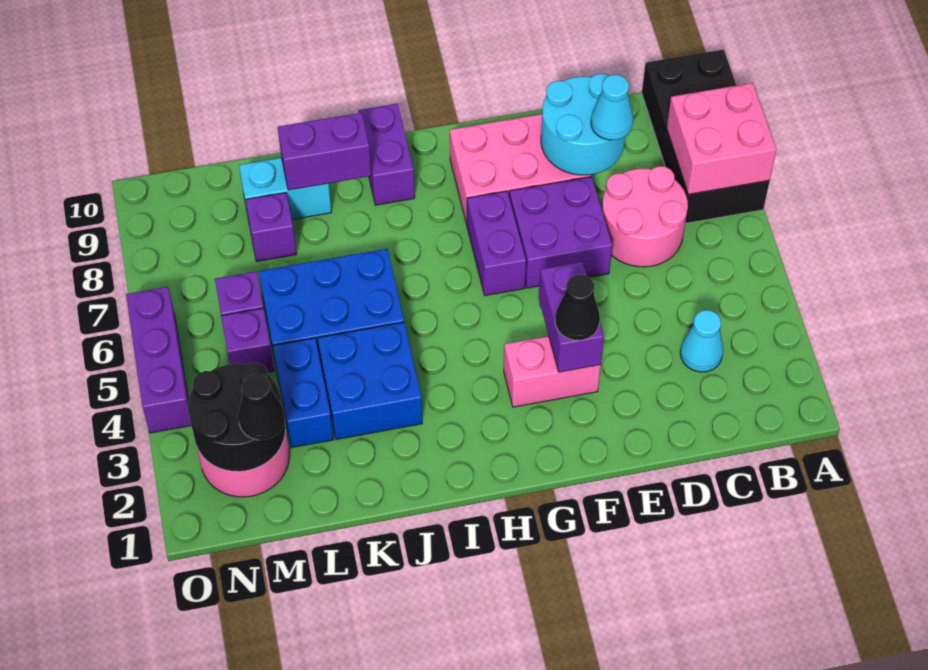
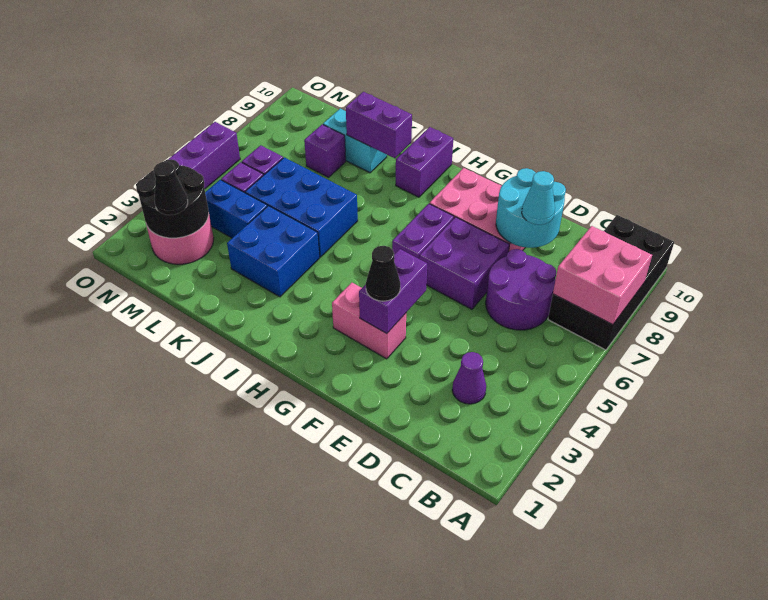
cyan 1x1 cone [680,310,723,372] -> purple 1x1 cone [452,352,486,404]
pink 2x2 round brick [602,166,688,267] -> purple 2x2 round brick [486,249,556,330]
blue 1x2 brick [273,338,334,448] -> blue 1x2 brick turned to [205,180,267,238]

